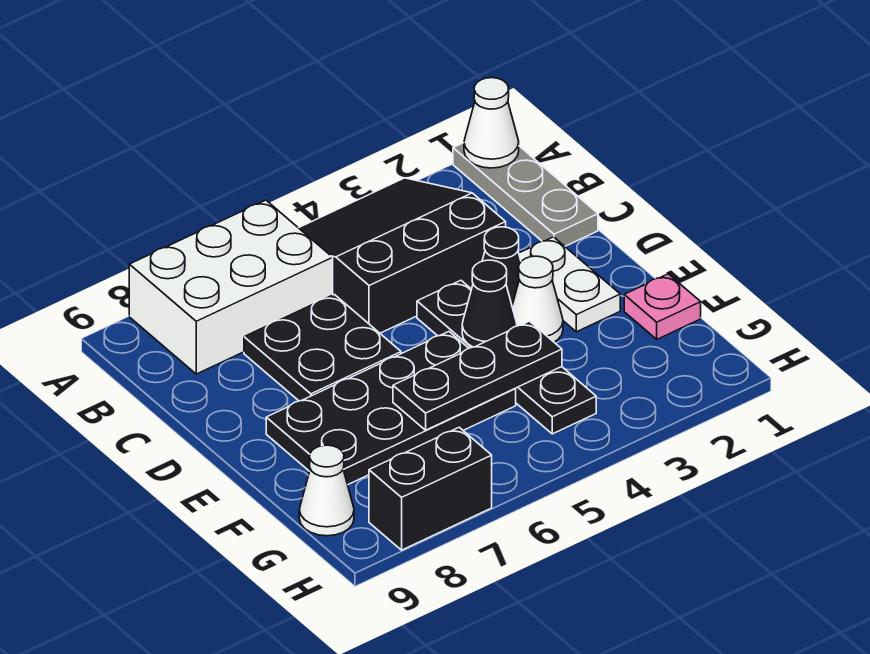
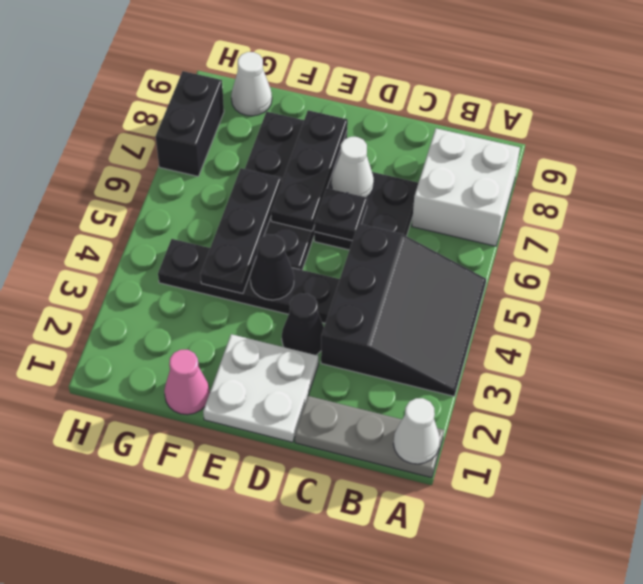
white 2x3 brick [129,200,333,374] -> white 2x2 brick [412,128,520,246]
white 1x2 plate [519,237,620,332] -> white 2x2 plate [203,334,318,442]
none -> black 1x1 plate [314,188,367,241]
white 1x1 cone [512,256,563,342] -> white 1x1 cone moved to [332,137,374,197]
none -> black 1x3 plate [271,110,348,231]
pink 1x1 plate [624,274,701,339] -> pink 1x1 cone [164,350,210,415]

